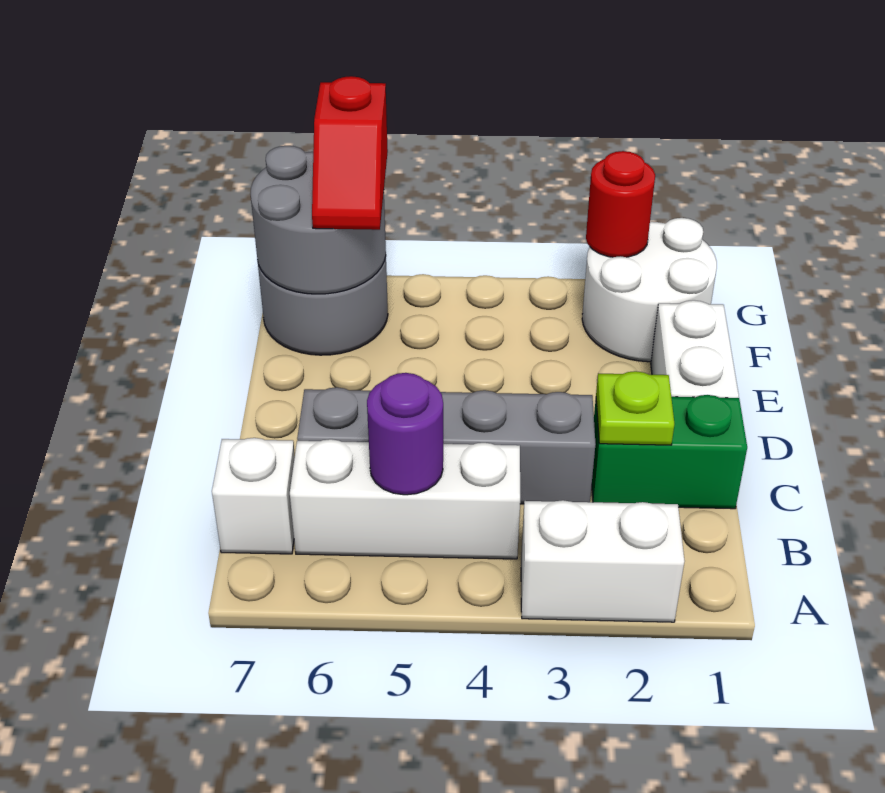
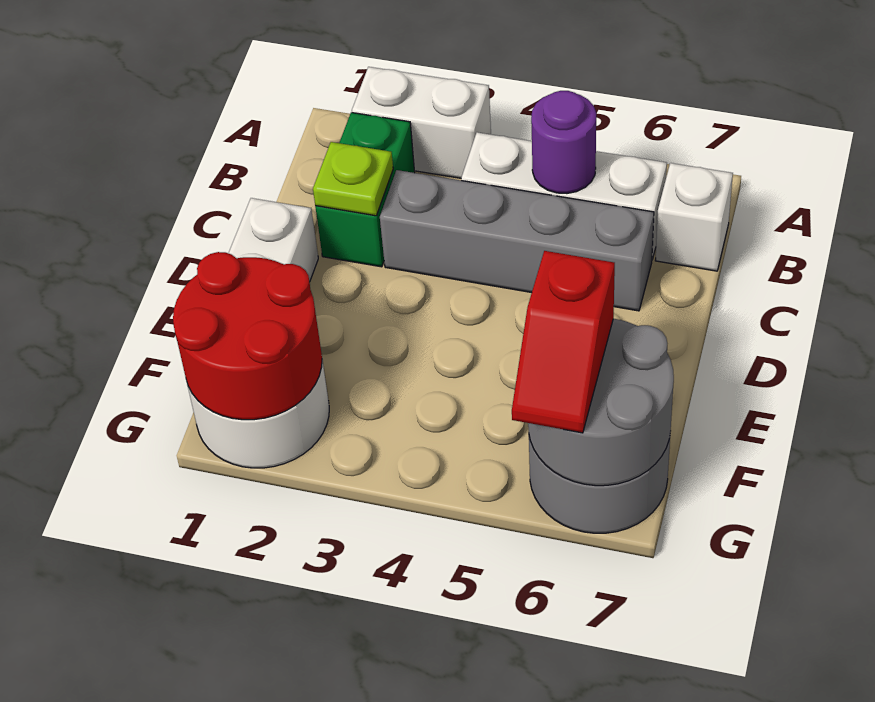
green 1x2 brick [592,395,747,509] -> green 1x2 brick turned to [315,112,415,267]
red 1x2 slope [312,76,388,230] -> red 1x2 slope turned to [512,251,615,433]
red 1x1 round brick [586,151,655,257] -> red 2x2 round brick [173,252,322,420]

